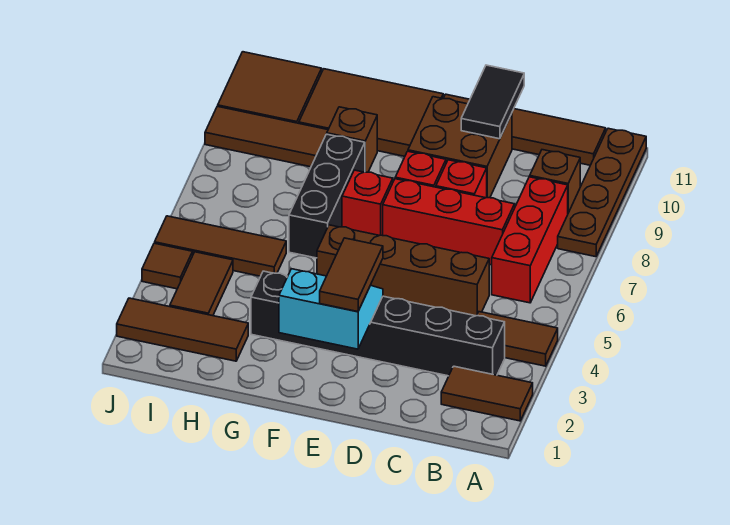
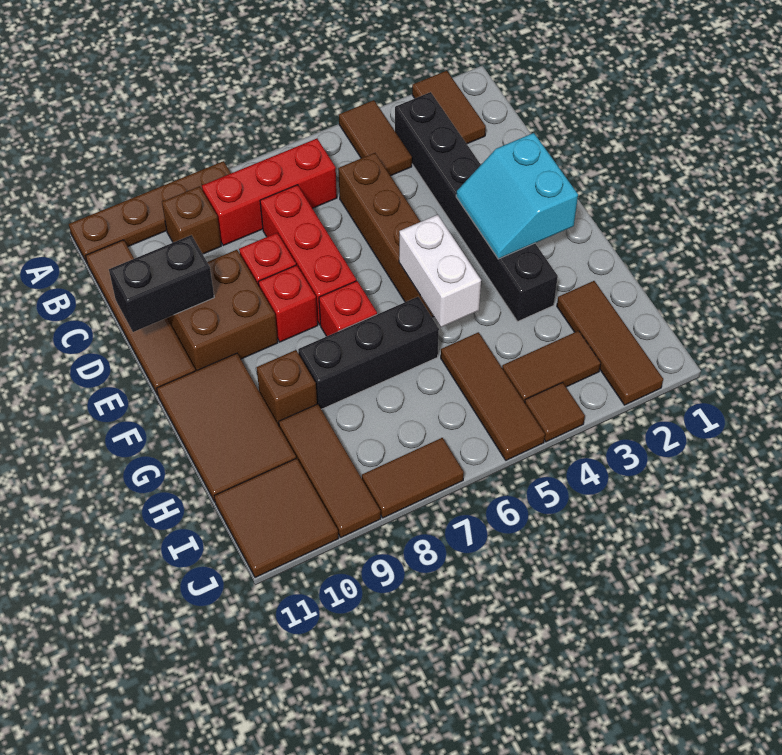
black 1x2 tile [461,65,524,139] -> black 1x2 brick [109,235,214,332]
brown 1x2 tile [320,238,383,312] -> brown 1x2 tile moved to [362,438,464,518]
none -> white 1x2 brick [399,215,481,327]

